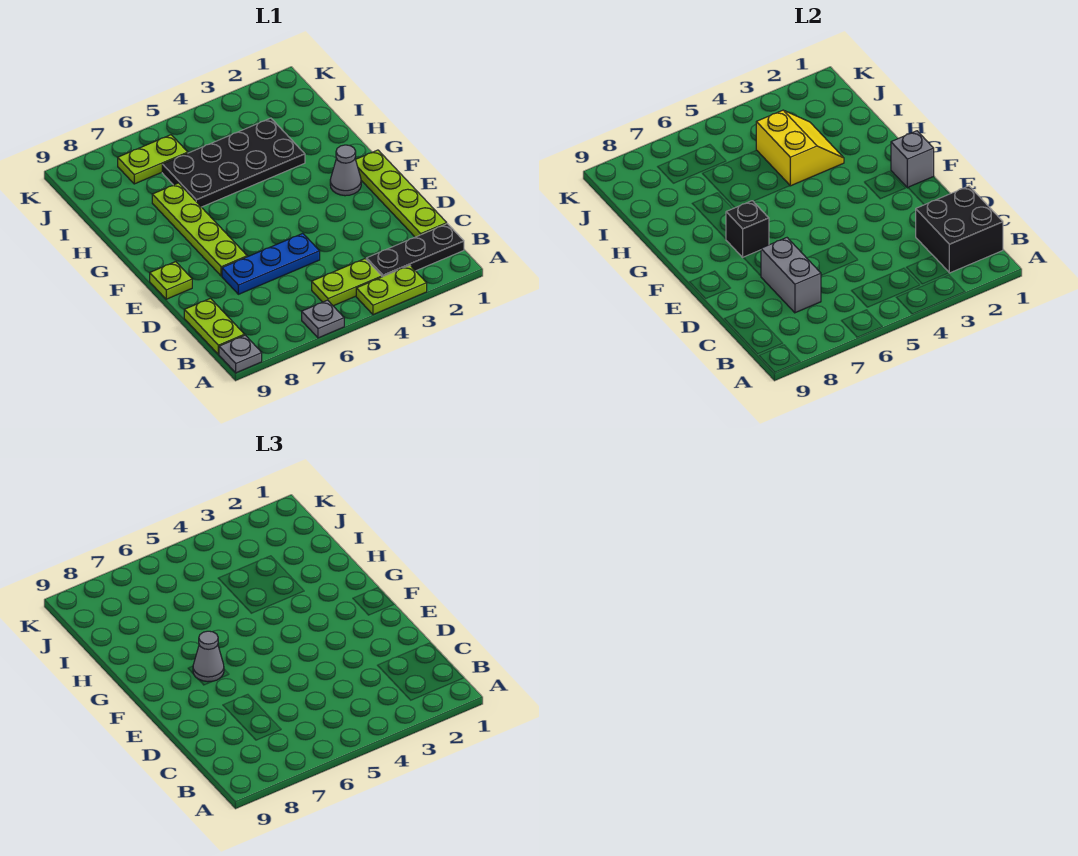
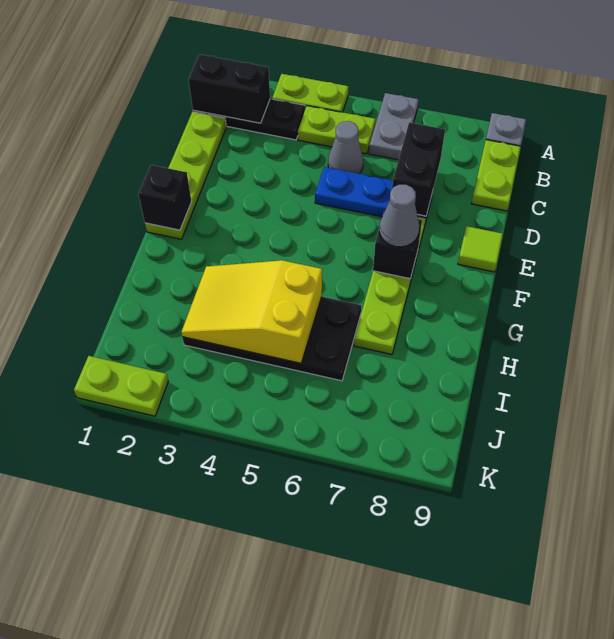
grey 1x1 plate [302,300,344,338] -> grey 1x2 plate [369,93,419,160]
black 2x2 brick [916,186,1003,273] -> black 1x2 brick [188,54,270,123]
grey 1x2 brick [761,238,821,313] -> black 1x2 brick [392,122,445,216]
lime 1x1 plate [150,262,192,299] -> lime 1x1 tile [458,226,503,272]
grey 1x1 brick [891,131,934,188] -> black 1x1 brick [138,165,192,230]
grey 1x1 cone [330,145,361,196] -> grey 1x1 cone moved to [328,121,363,174]
yellow 2x2 slope [756,110,844,186] -> yellow 2x3 slope [181,260,322,363]
lime 1x2 plate [118,135,188,184] -> lime 1x2 plate moved to [74,356,168,416]

